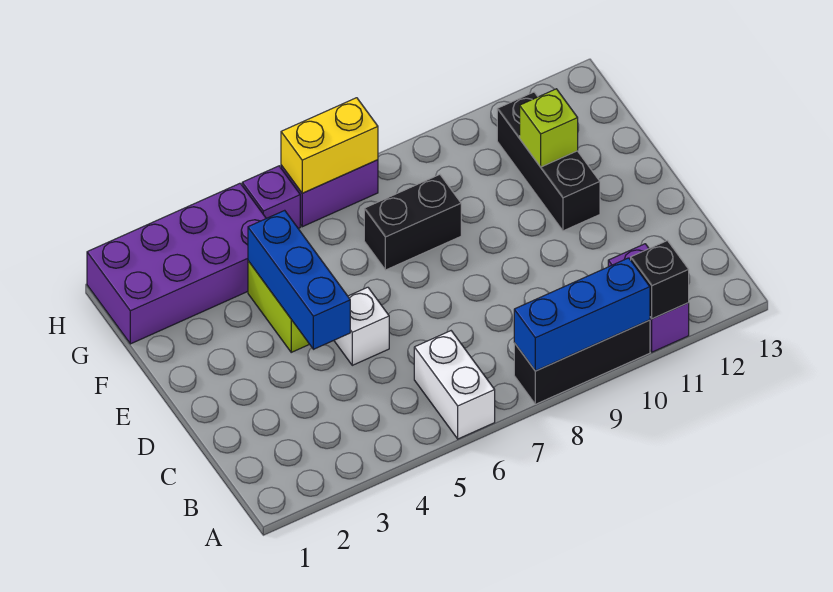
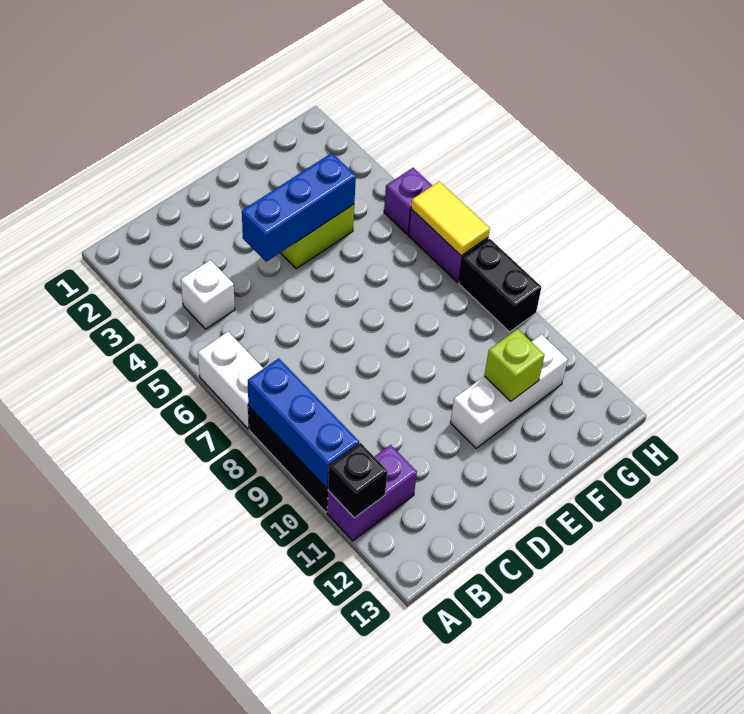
white 1x2 brick [414,331,495,439] -> white 1x2 brick turned to [198,332,264,429]
white 1x1 brick [334,287,389,365] -> white 1x1 brick moved to [181,260,235,329]
black 1x3 brick [497,92,600,231] -> white 1x3 brick [450,334,568,448]
black 1x2 brick [364,175,461,270] -> black 1x2 brick moved to [459,239,541,332]
purple 2x4 brick [87,183,266,344] -> none
yellow 1x2 brick [281,98,378,193] -> yellow 1x2 tile [411,181,490,256]

